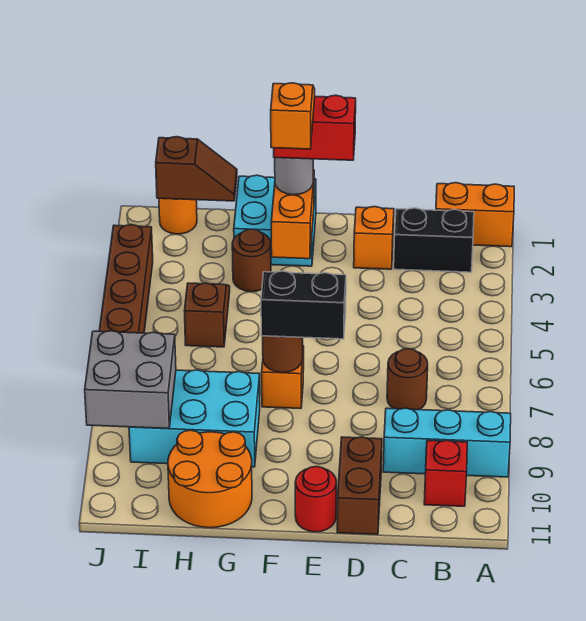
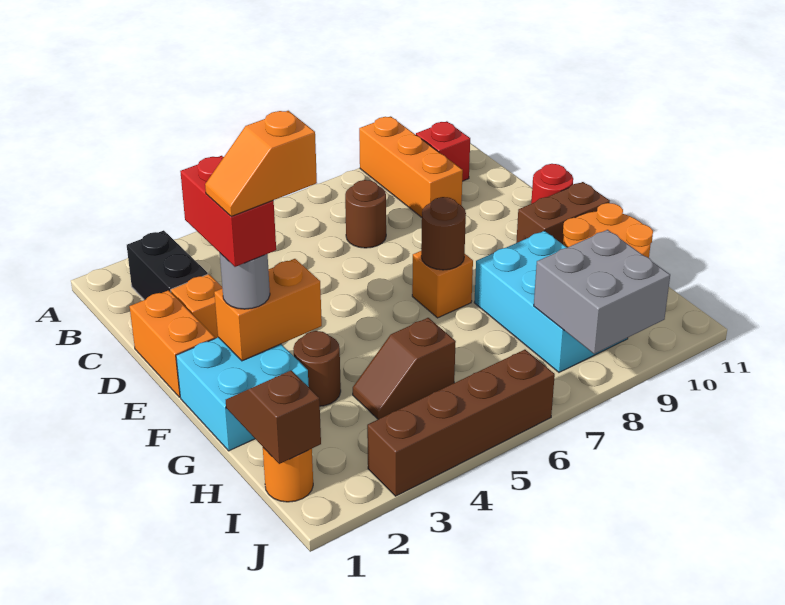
orange 1x2 brick [436,183,514,247] -> orange 1x2 brick moved to [130,290,215,397]
cyan 1x3 brick [383,408,511,477] -> orange 1x3 brick [359,116,463,217]
brown 1x2 brick [337,437,382,534] -> brown 1x2 brick moved to [516,182,610,244]
black 1x2 brick [261,271,346,339] -> none

